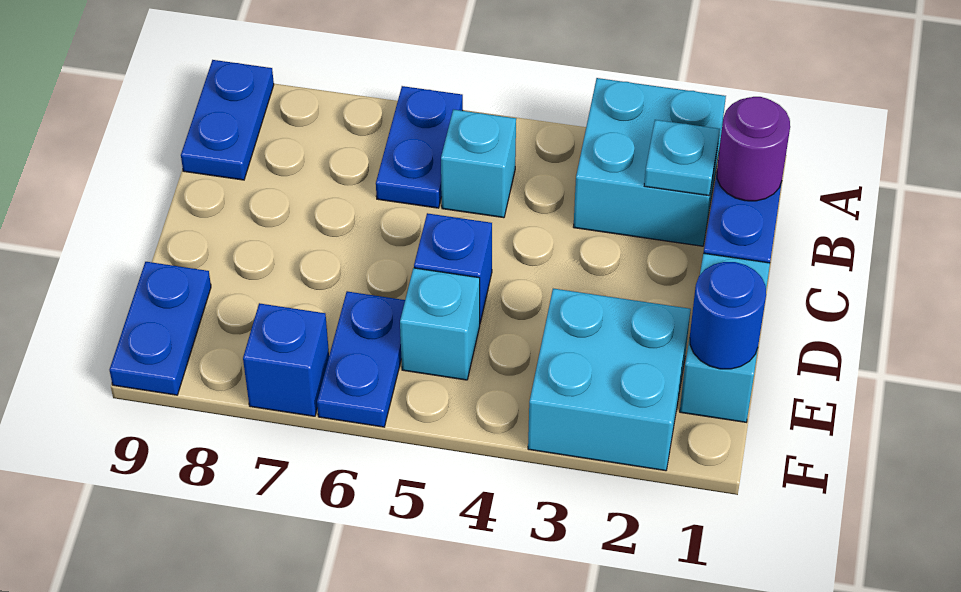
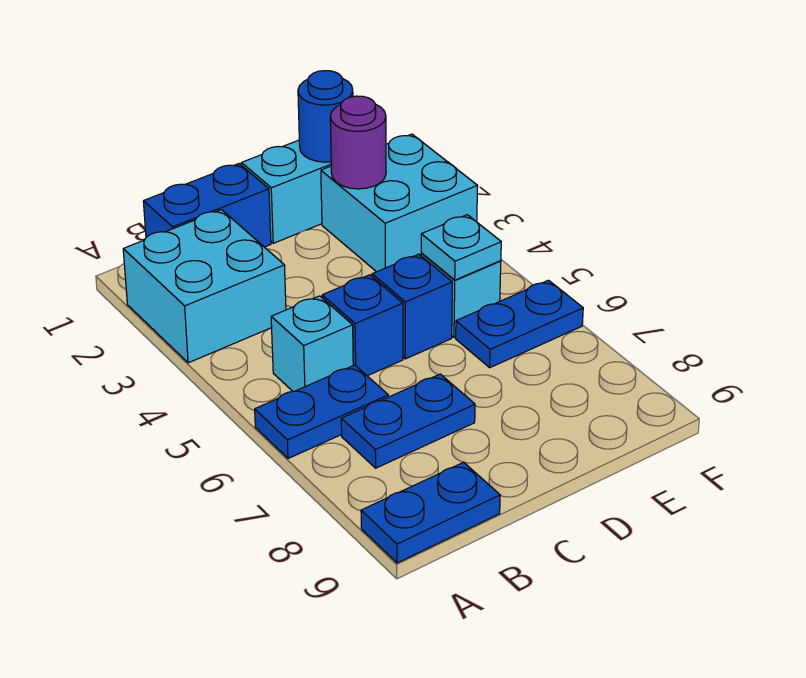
purple 1x1 round brick [717,97,790,201] -> purple 1x1 round brick moved to [330,96,386,189]
cyan 1x1 plate [644,120,720,196] -> cyan 1x1 plate moved to [421,215,501,280]
blue 1x2 plate [110,262,211,395] -> blue 1x2 plate moved to [341,374,475,468]
blue 1x1 brick [243,303,329,416] -> blue 1x1 brick moved to [322,275,403,376]

